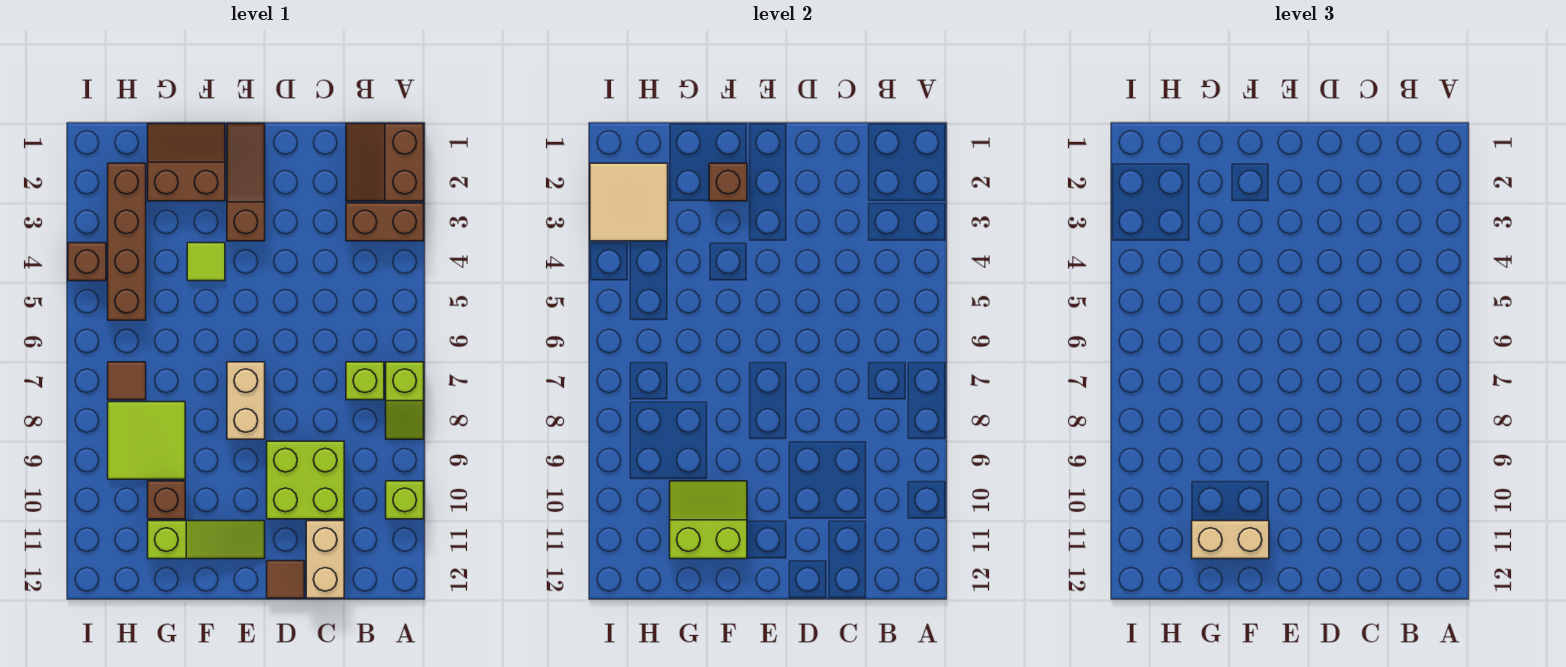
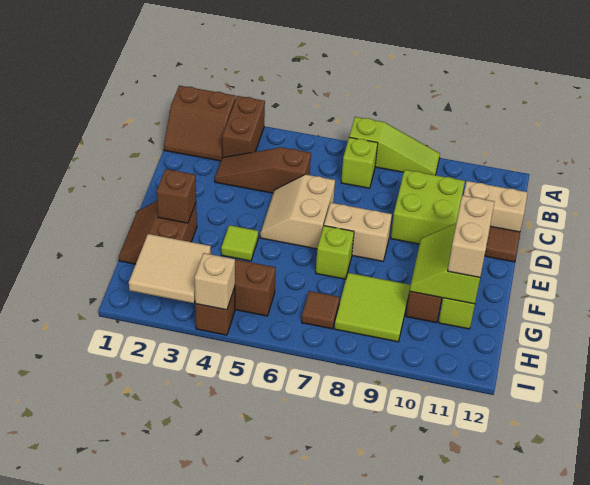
lime 1x2 slope [386,362,424,439] -> lime 1x3 slope [349,117,440,175]
lime 1x1 brick [386,481,424,519] -> lime 1x1 brick moved to [316,226,354,279]
none -> tan 2x2 slope [260,174,335,249]
brown 1x3 slope [227,124,265,241] -> brown 1x3 slope moved to [215,147,311,193]
none -> tan 1x1 brick [195,253,235,310]

